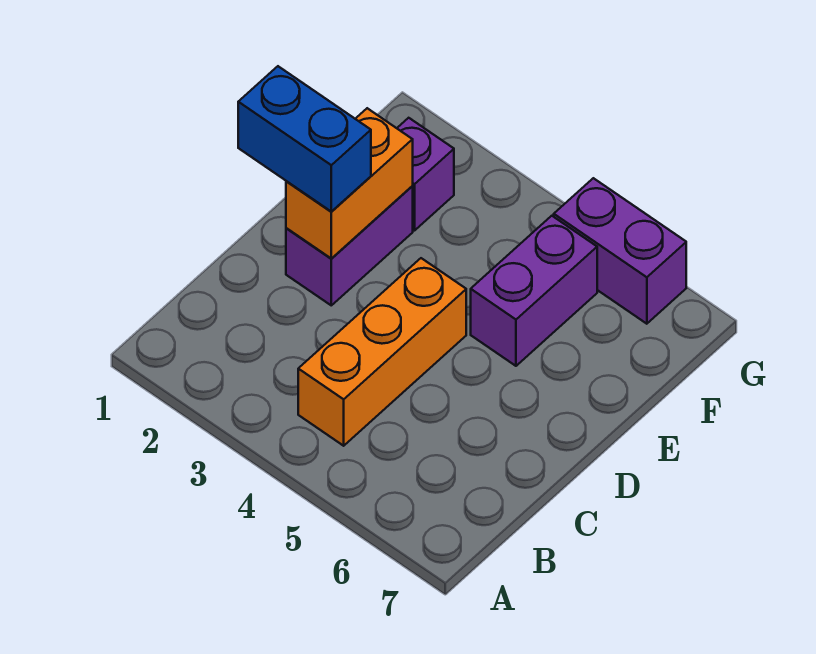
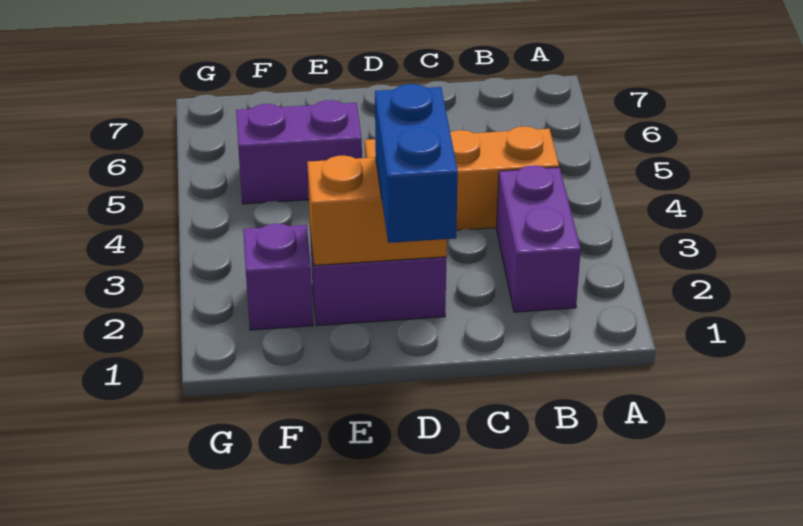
purple 1x2 brick [554,178,686,324] -> purple 1x2 brick moved to [497,165,581,312]

